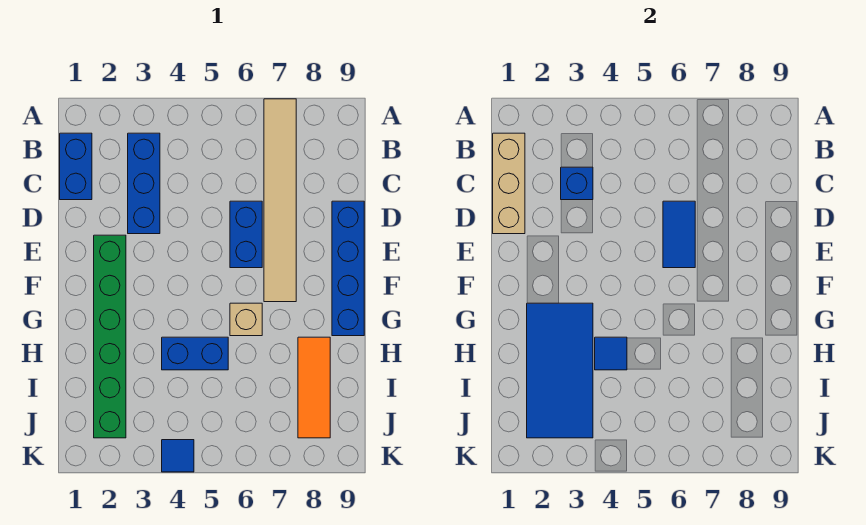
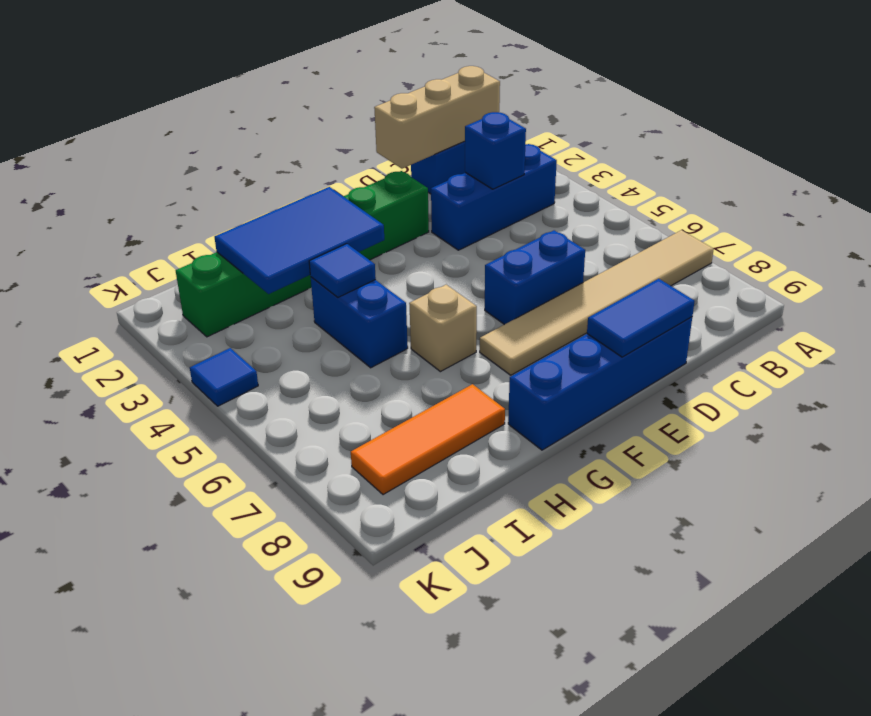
blue 1x2 tile [663,201,695,268] -> blue 1x2 tile moved to [587,279,695,357]
blue 2x4 tile [527,303,593,438] -> blue 2x3 tile [215,187,384,294]

